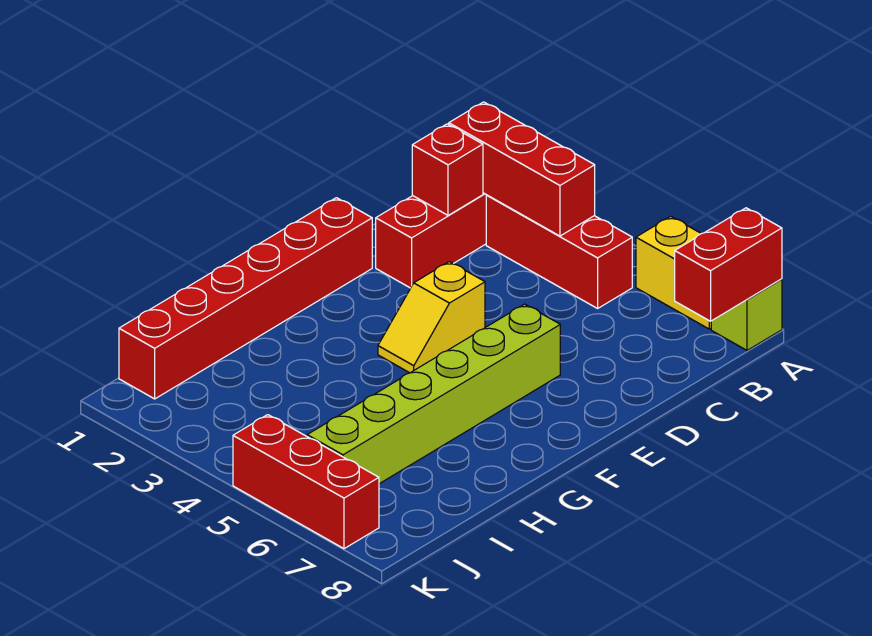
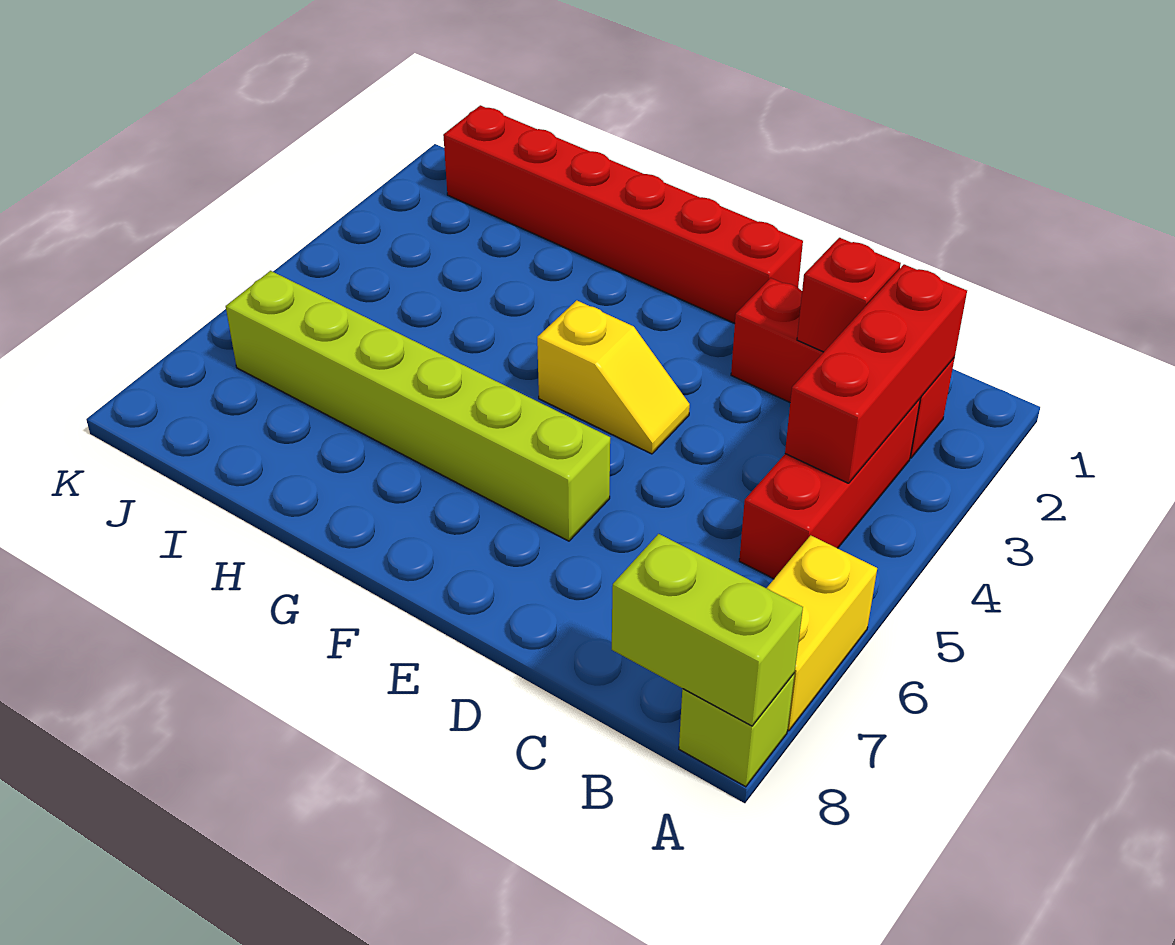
red 1x2 brick [675,208,782,321] -> lime 1x2 brick [612,534,803,726]
yellow 1x2 slope [378,262,485,373] -> yellow 1x2 slope turned to [537,300,690,454]
red 1x3 brick [233,415,379,549] -> none

